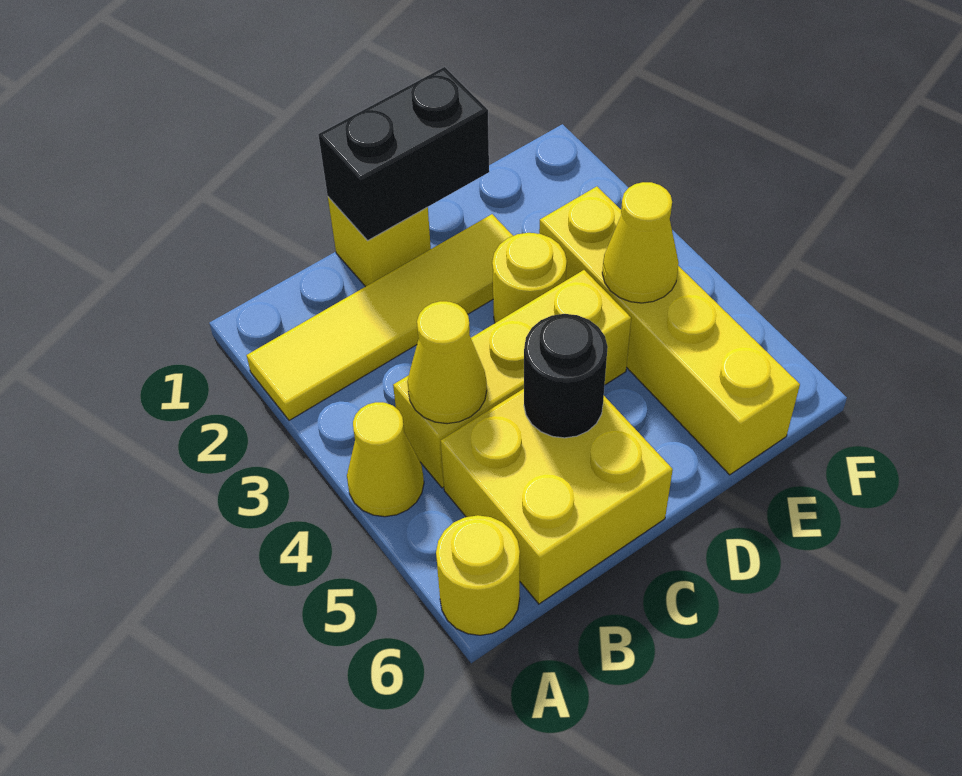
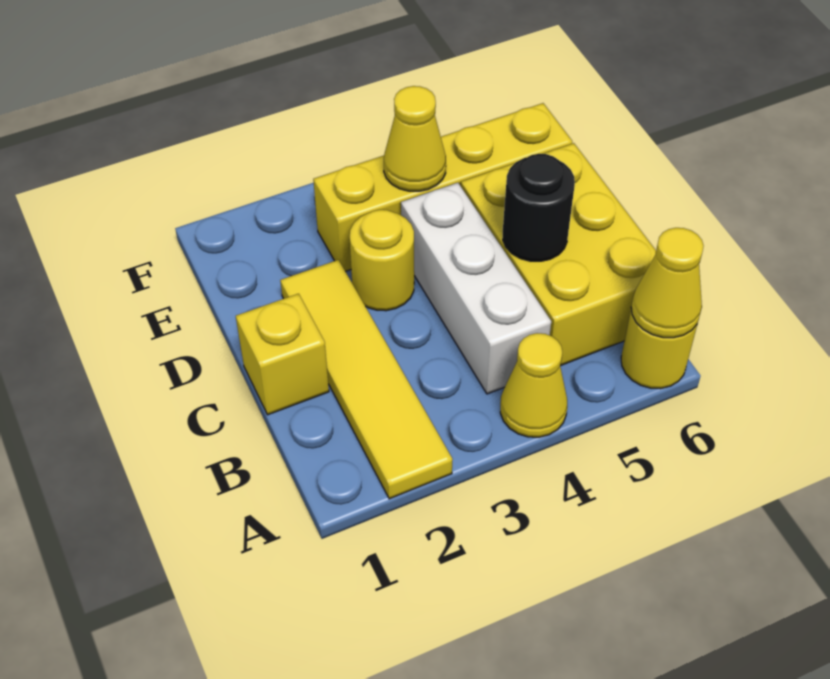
yellow 1x3 brick [393,270,631,488] -> white 1x3 brick [401,183,551,394]
yellow 1x1 cone [407,301,487,424] -> yellow 1x1 cone moved to [631,228,704,338]
yellow 2x2 brick [441,389,673,604] -> yellow 2x3 brick [461,143,656,366]
black 1x2 brick [318,67,489,241] -> none

